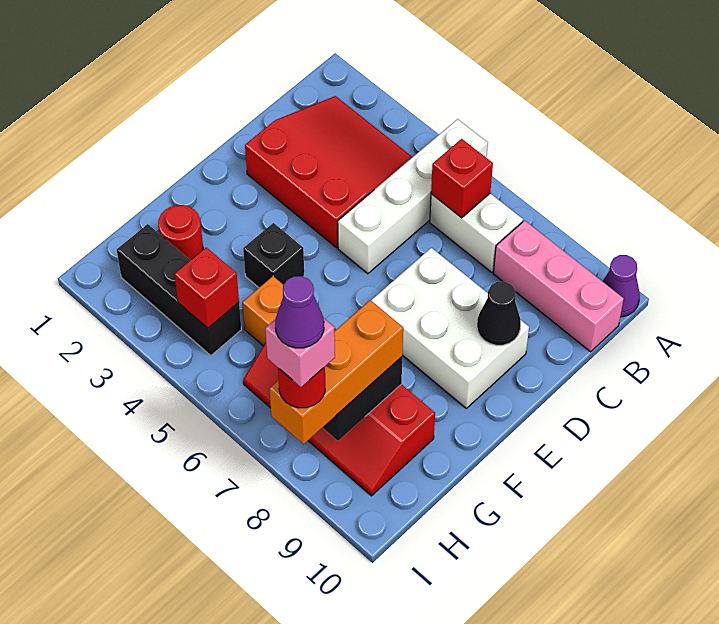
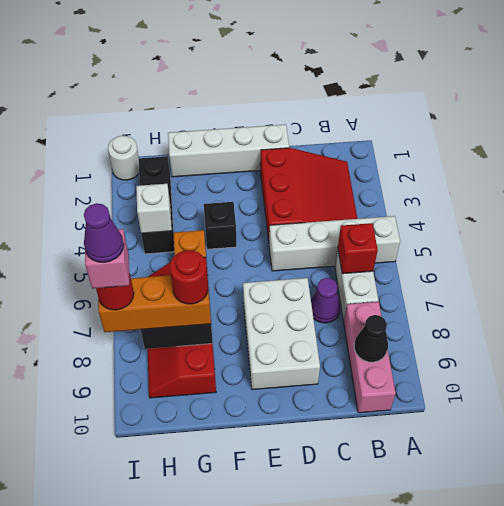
purple 1x1 cone [603,255,640,317] -> purple 1x1 cone moved to [311,278,340,323]
none -> white 1x4 brick [168,124,289,177]
black 1x1 cone [477,282,521,345] -> black 1x1 cone moved to [354,315,388,362]
red 1x1 round brick [158,205,203,260] -> red 1x1 round brick moved to [170,250,208,304]
red 1x1 brick [174,247,239,328] -> white 1x1 brick [136,184,172,233]
none -> white 1x1 round brick [108,136,139,180]

